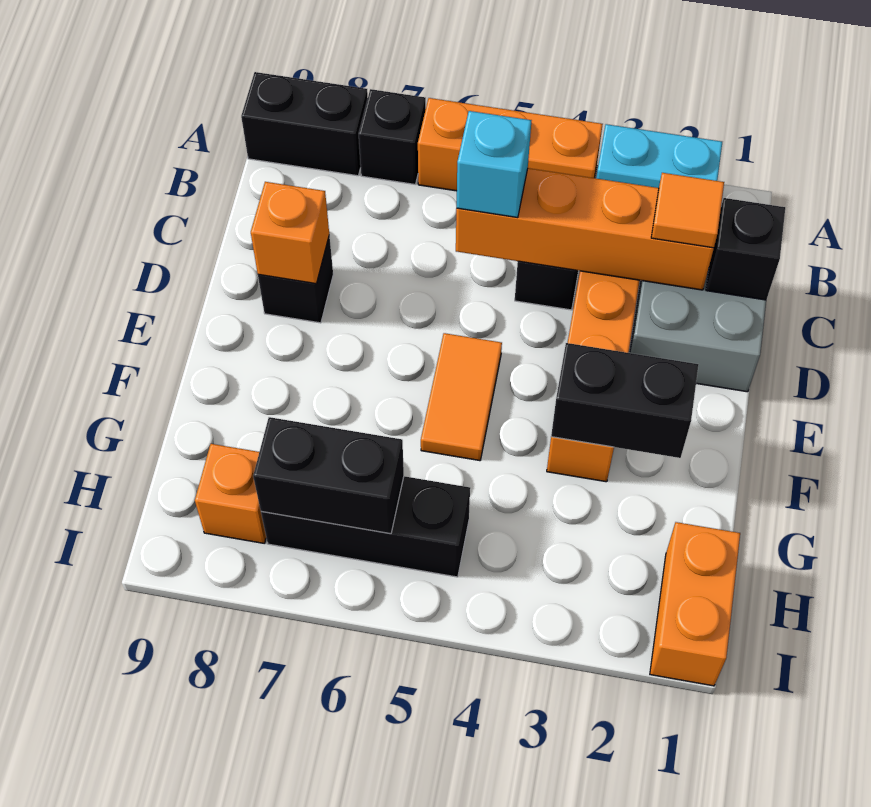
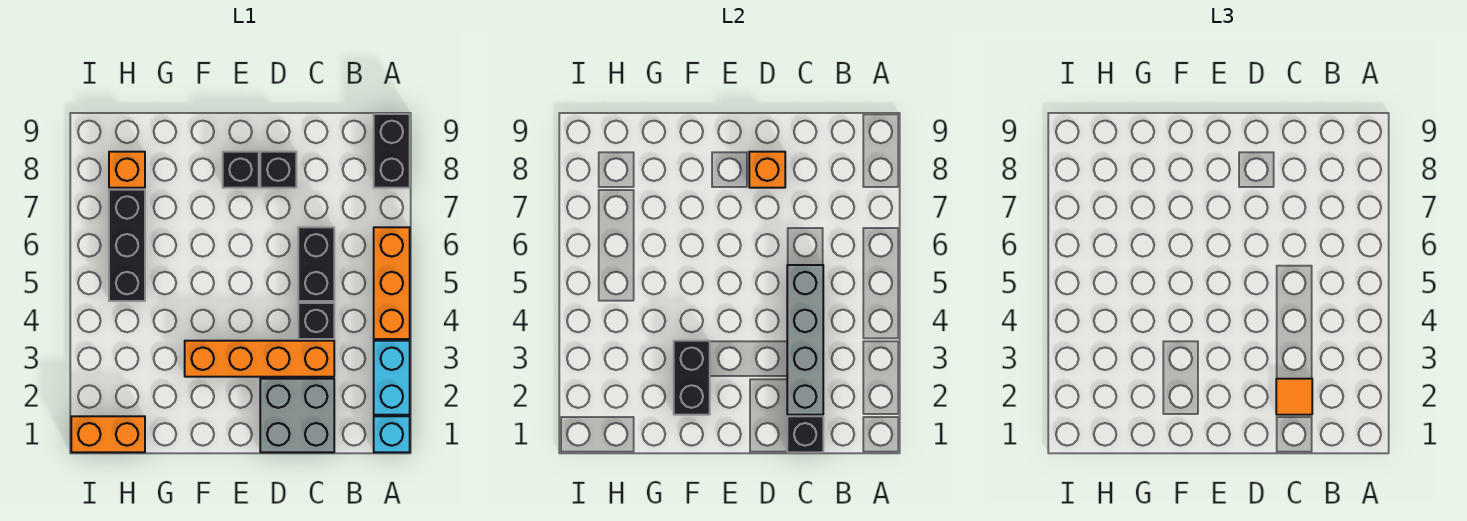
black 1x1 brick [359,89,426,184] -> black 1x1 brick moved to [223,152,259,188]
orange 1x4 brick [456,168,714,290] -> grey 1x4 brick [787,265,823,415]
cyan 1x1 brick [457,111,531,218] -> cyan 1x1 brick moved to [374,416,410,452]
orange 1x2 tile [421,333,502,461] -> none
black 1x2 brick [253,417,404,534] -> black 1x2 brick moved to [298,227,334,301]

